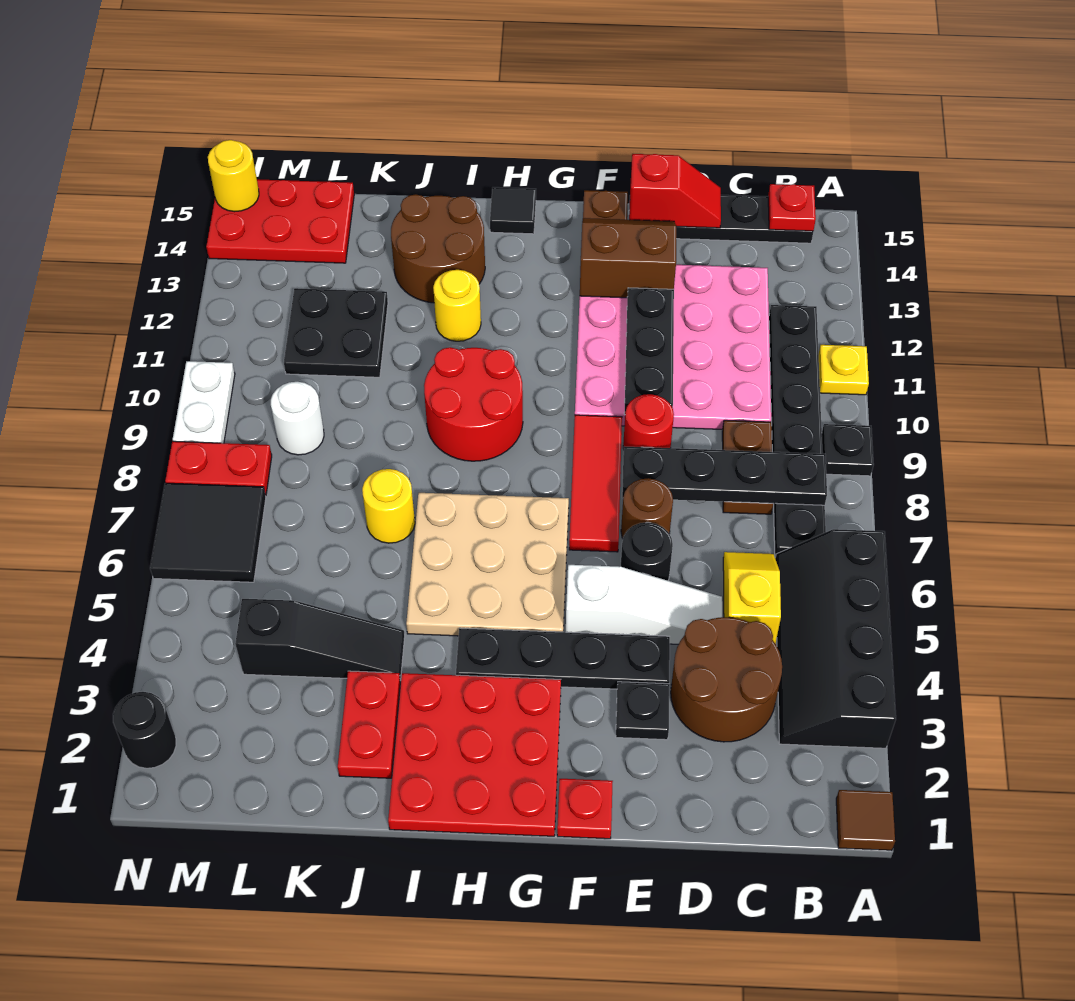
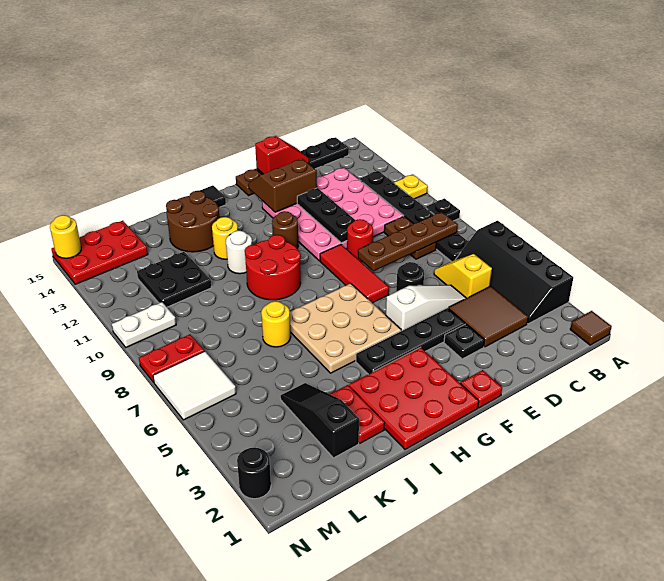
black 1x4 plate [622,446,827,505] -> brown 1x4 plate [358,212,458,271]
red 1x1 plate [768,184,816,231] -> none
brown 2x2 round brick [671,617,782,742] -> brown 2x2 tile [449,286,528,347]
brown 1x1 round brick [621,478,673,538] -> brown 1x1 round brick moved to [272,211,298,248]
black 1x3 slope [235,599,405,680] -> black 1x3 slope turned to [281,383,359,458]
white 1x1 round brick [271,382,324,455] -> white 1x1 round brick moved to [226,231,252,274]
black 2x2 tile [150,483,266,582] -> white 2x2 tile [153,351,236,420]
white 1x2 plate [173,361,235,443] -> white 1x2 plate turned to [112,302,176,347]

